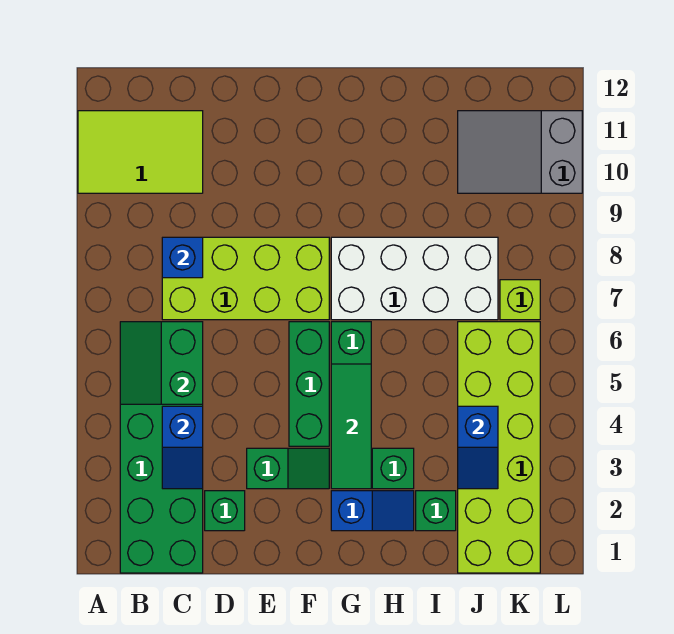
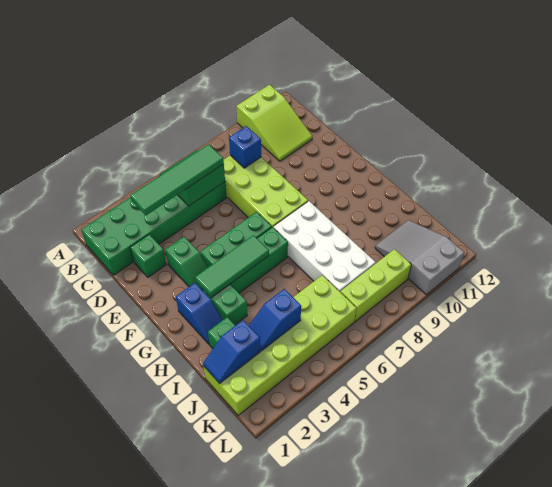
lime 2x3 tile [78,111,203,193] -> lime 2x3 slope [237,85,312,161]
blue 1x2 slope [162,406,203,489] -> blue 1x2 slope moved to [203,320,260,384]
none -> green 1x4 tile [130,144,224,215]
lime 1x1 brick [500,280,540,320] -> lime 1x3 brick [341,249,411,321]

